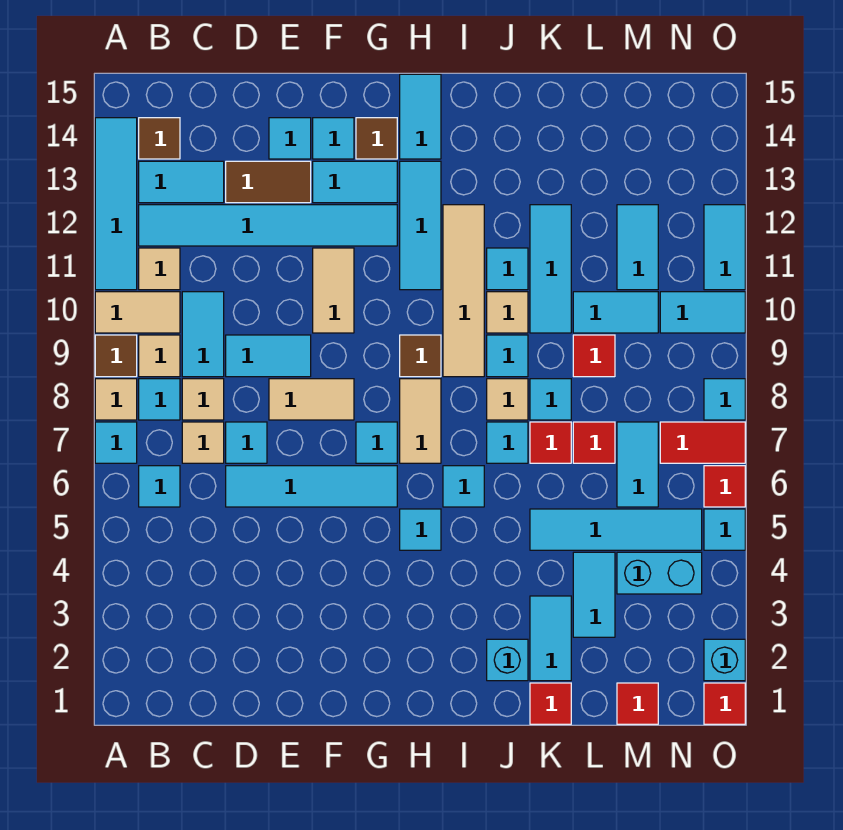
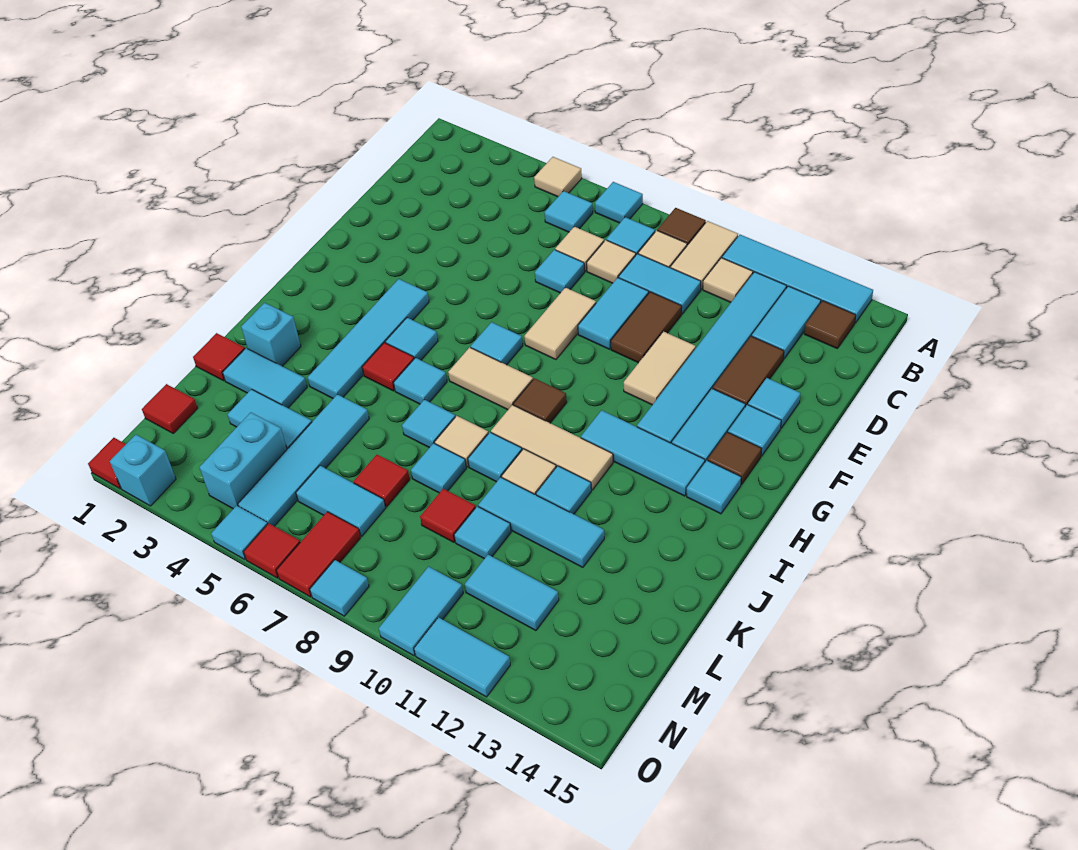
tan 1x1 tile [95,379,137,420] -> tan 1x1 tile moved to [534,157,582,197]
cyan 1x4 tile [226,466,397,507] -> cyan 1x4 tile moved to [308,279,429,398]
none -> brown 1x2 tile [611,292,682,363]
tan 1x2 tile [313,248,354,333] -> tan 1x2 tile turned to [624,332,696,405]
cyan 1x2 tile [400,74,441,159] -> cyan 1x1 tile [687,460,741,514]
tan 1x4 tile [443,205,484,377] -> tan 1x3 tile [491,405,613,490]
red 1x1 tile [530,422,571,463] -> red 1x1 tile moved to [362,343,414,391]
cyan 1x2 tile [573,292,658,333] -> cyan 1x1 tile [454,506,511,559]

